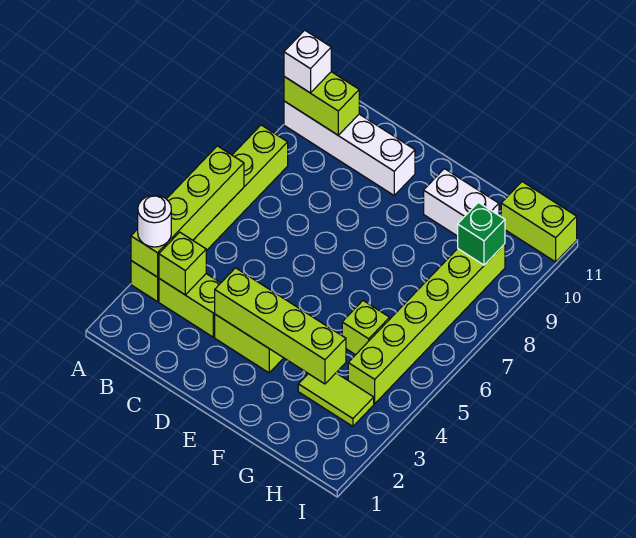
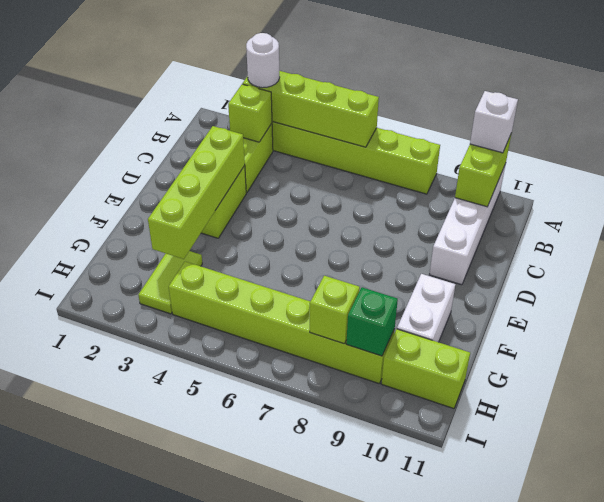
lime 1x1 brick [342,301,390,355] -> lime 1x1 brick moved to [310,276,360,344]
lime 1x2 brick [501,182,577,262] -> lime 1x2 brick turned to [381,329,470,409]

